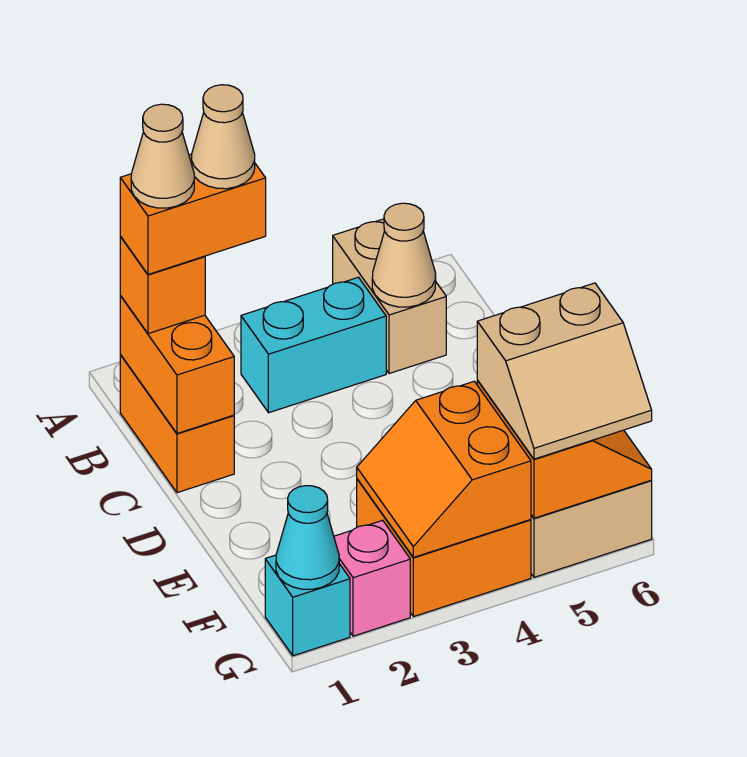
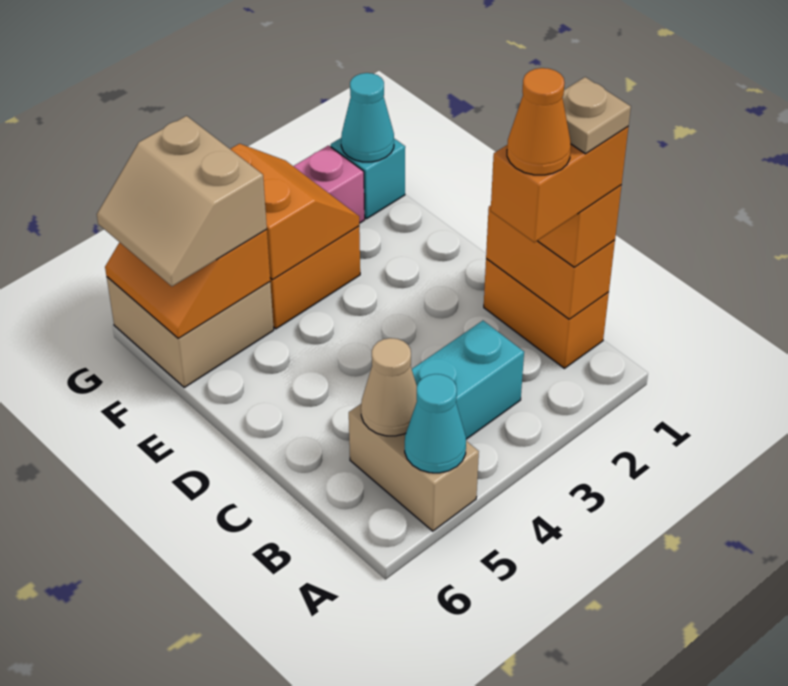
none -> cyan 1x1 cone [405,374,466,473]
tan 1x1 cone [131,104,194,208] -> tan 1x1 plate [562,77,631,154]
tan 1x1 cone [192,85,255,189] -> orange 1x1 cone [507,68,571,175]
tan 2x2 slope [477,283,652,459] -> tan 2x2 slope turned to [97,116,267,286]

